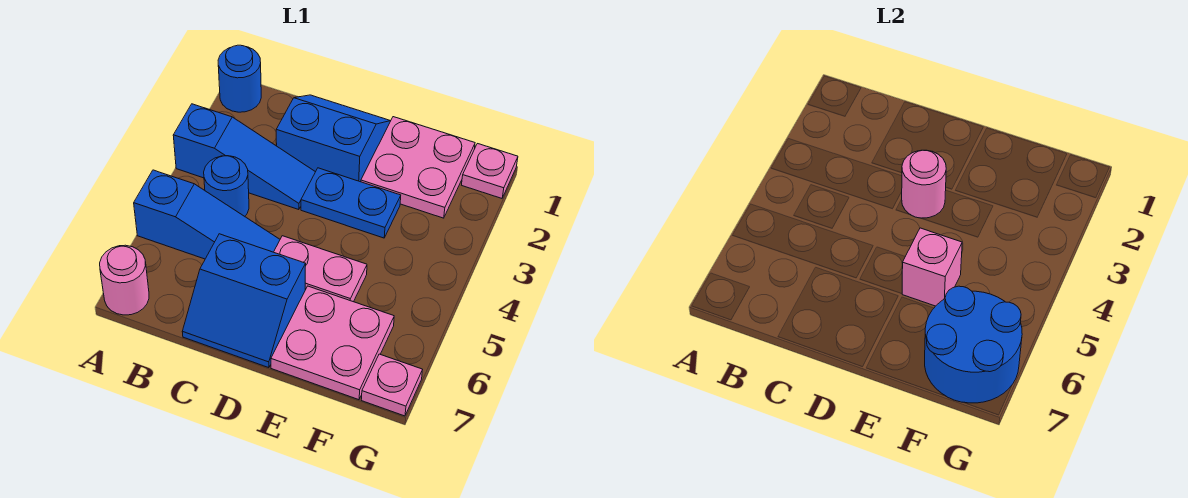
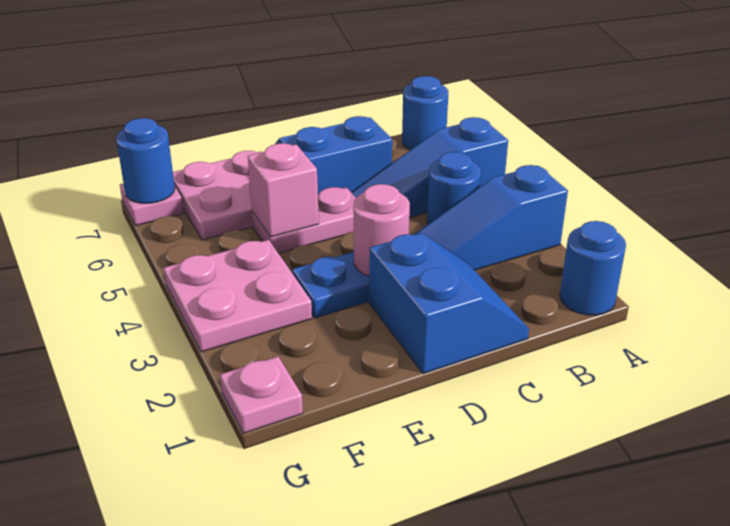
pink 1x1 round brick [100,245,149,315] -> blue 1x1 round brick [402,76,448,150]
blue 2x2 slope [276,95,390,182] -> blue 2x2 slope turned to [369,233,529,374]
pink 2x2 plate [361,117,475,218] -> pink 2x2 plate moved to [164,240,312,352]
blue 2x2 round brick [925,286,1022,403] -> blue 1x1 round brick [116,118,175,203]

